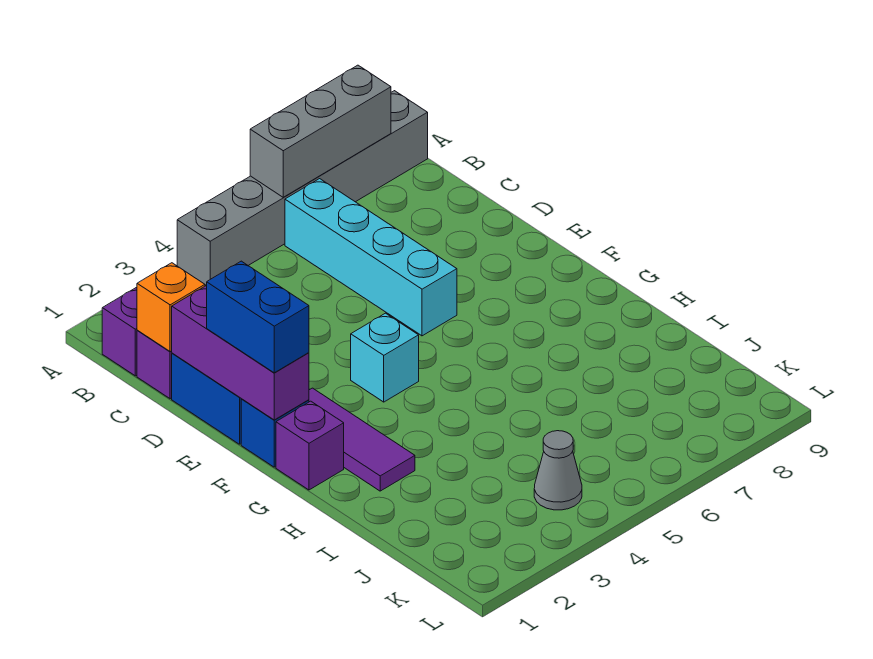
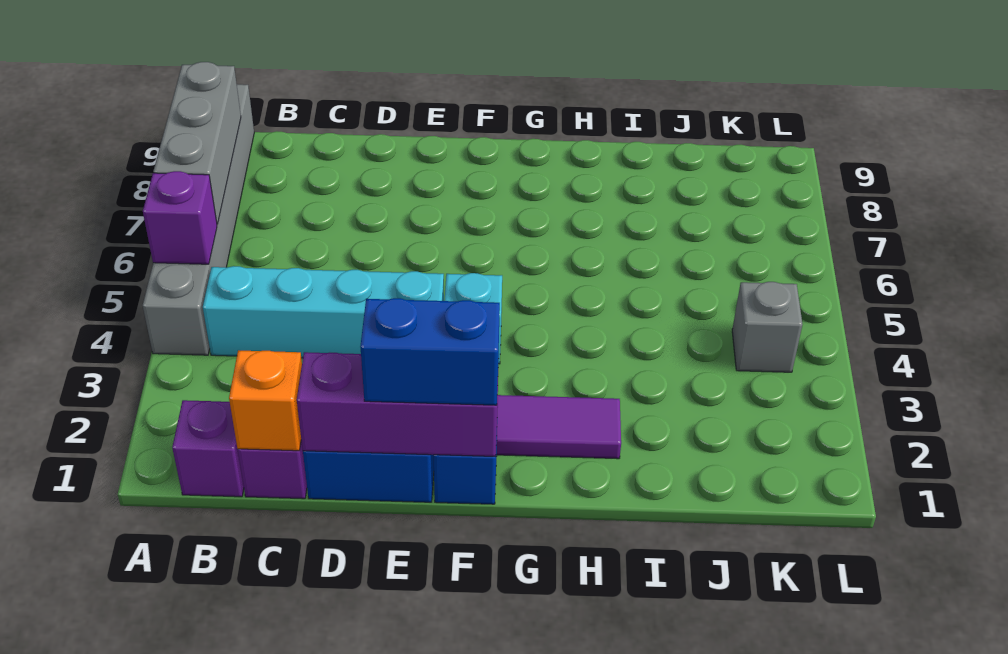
cyan 1x4 brick [285,179,457,336] -> cyan 1x4 brick moved to [203,266,444,358]
purple 1x1 brick [276,401,344,490] -> purple 1x1 brick moved to [143,171,217,264]
grey 1x1 cone [534,431,582,510] -> grey 1x1 brick [732,282,803,372]

